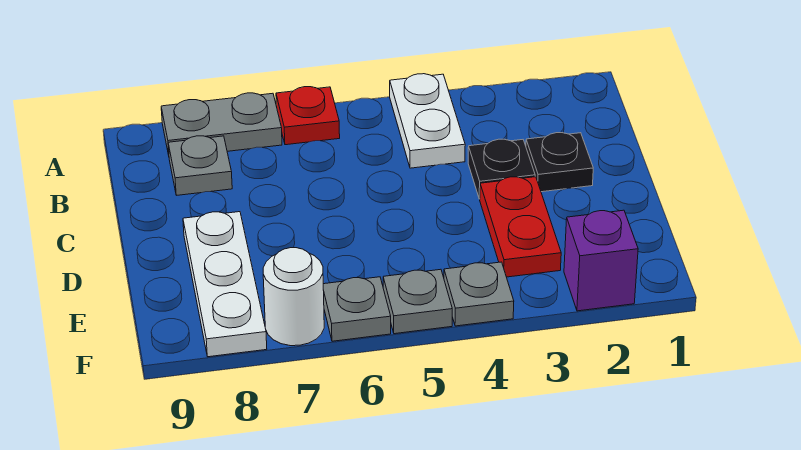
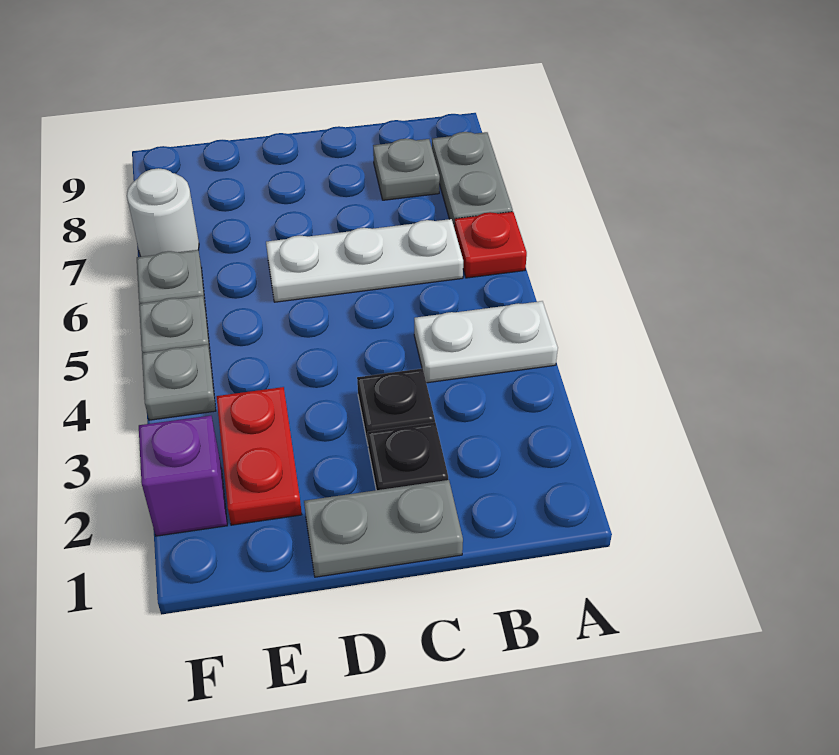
none -> grey 1x2 plate [304,480,463,577]
red 1x2 plate [480,177,561,277] -> red 1x2 plate turned to [216,387,302,525]
white 1x3 plate [183,212,267,357] -> white 1x3 plate moved to [266,219,463,302]

